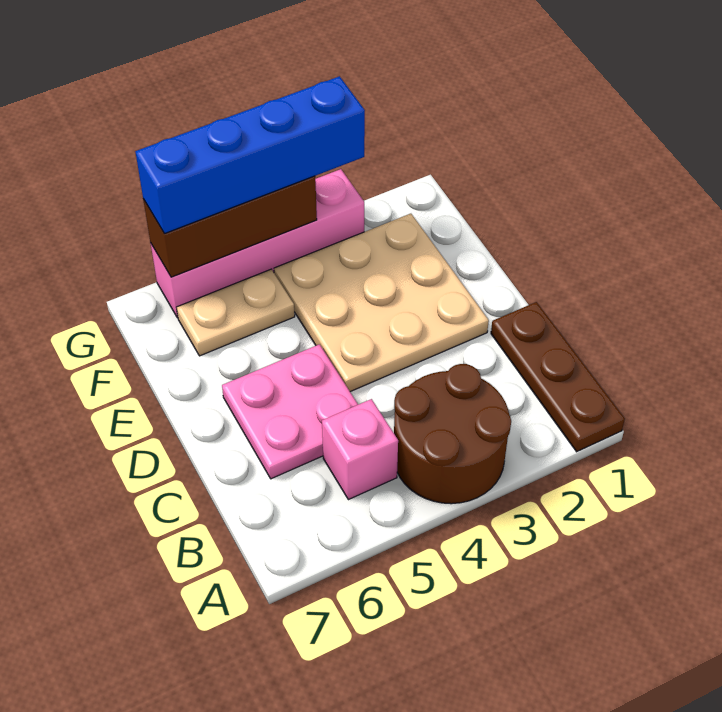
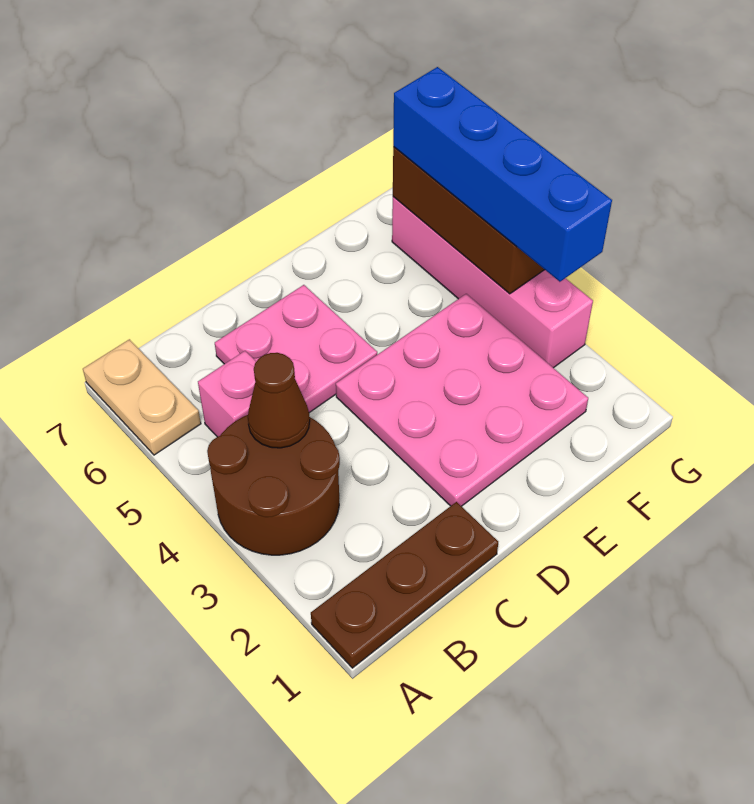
none -> brown 1x1 cone [248,353,310,448]
tan 3x3 plate [274,214,489,392] -> pink 3x3 plate [336,294,588,506]
tan 1x2 plate [177,269,295,356] -> tan 1x2 plate moved to [83,339,201,455]

